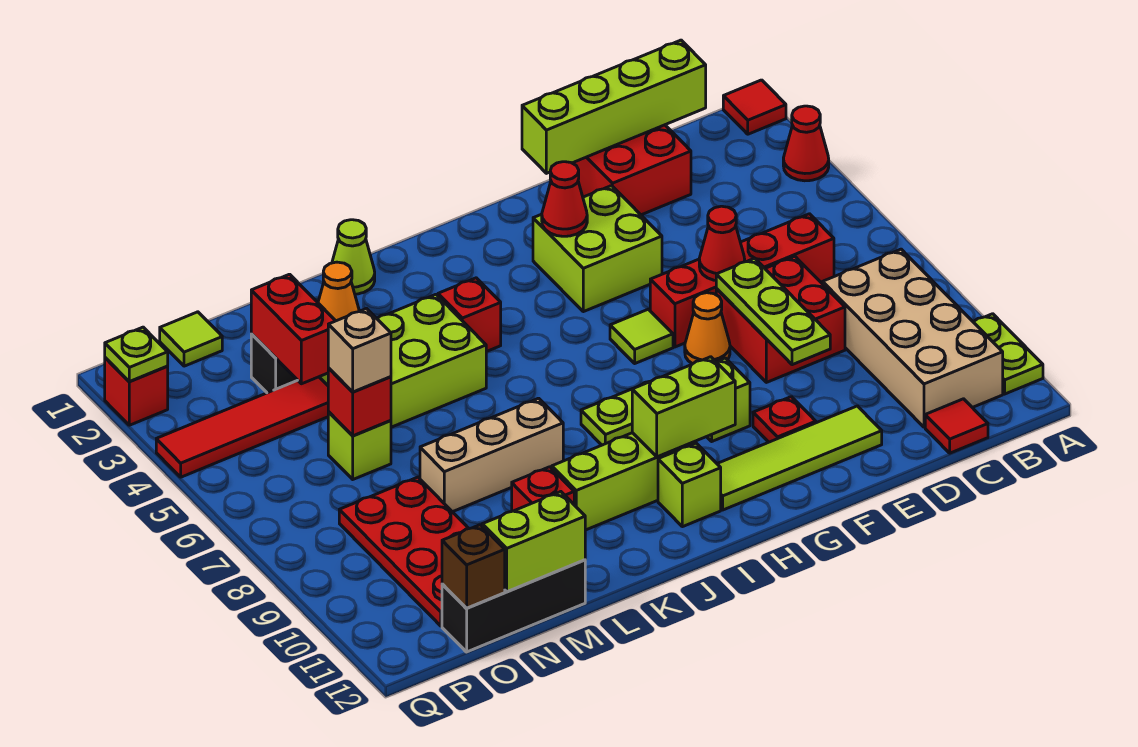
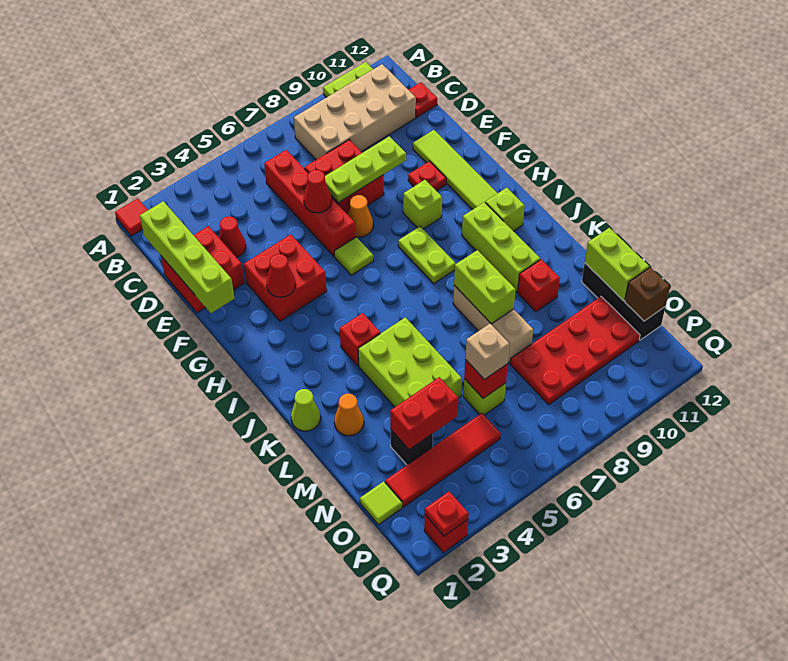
red 1x1 cone [783,106,829,181] -> red 1x1 cone moved to [219,216,246,258]
red 1x1 tile [925,399,988,453] -> red 1x1 plate [409,82,437,117]
lime 2x2 brick [533,186,662,312] -> red 2x2 brick [244,234,327,321]
lime 1x2 brick [632,357,735,457] -> lime 1x2 brick moved to [454,250,516,324]
red 1x4 tile [156,377,329,477] -> red 1x4 tile turned to [385,413,501,507]
lime 1x1 plate [105,327,168,382] -> red 1x1 plate [425,492,469,536]

